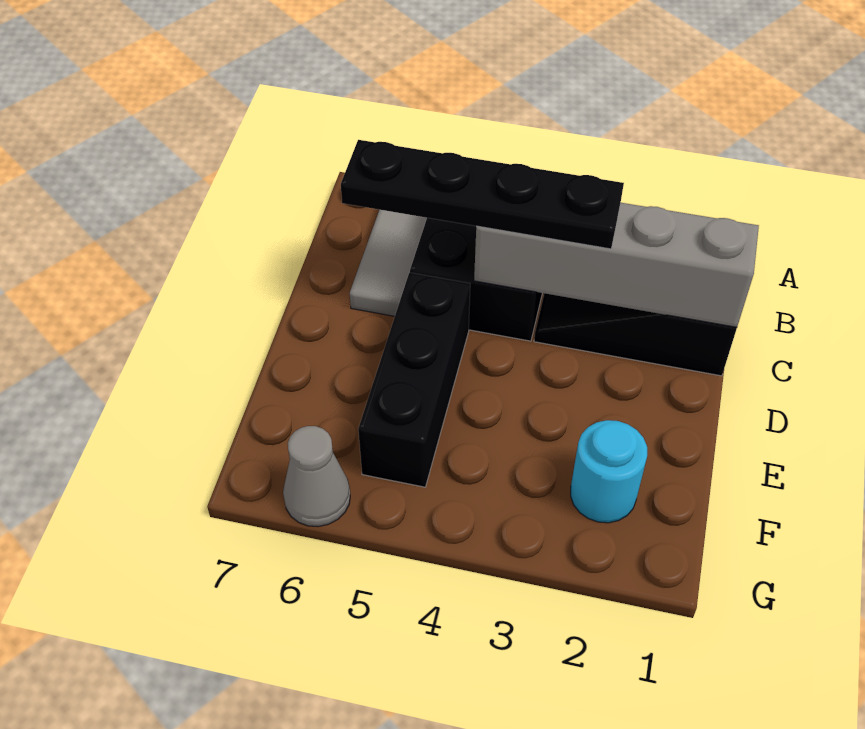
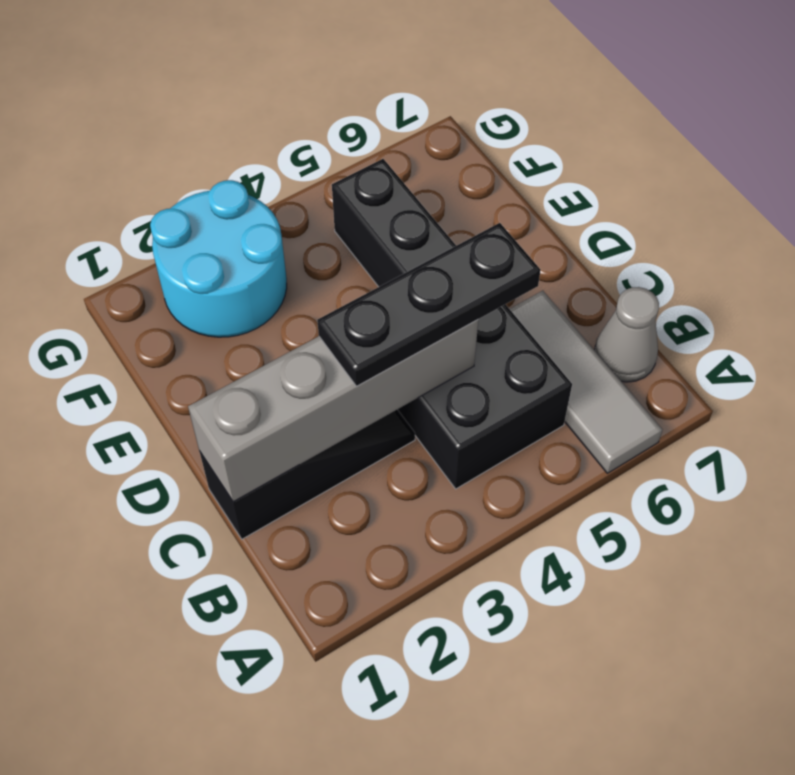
black 1x4 plate [341,140,624,249] -> black 1x3 plate [317,223,541,386]
cyan 1x1 round brick [571,420,647,523] -> cyan 2x2 round brick [150,180,287,337]
grey 1x1 cone [283,426,350,527] -> grey 1x1 cone moved to [595,287,659,382]

